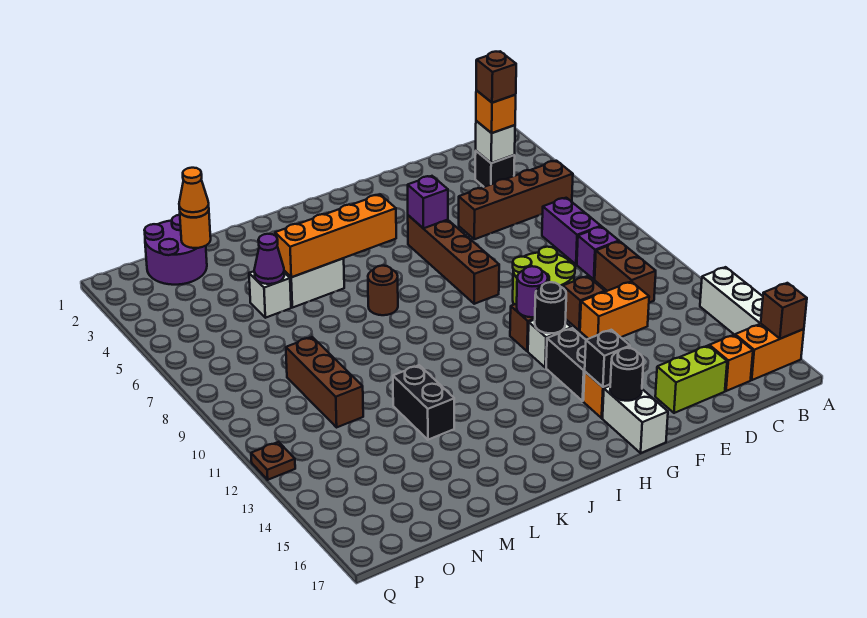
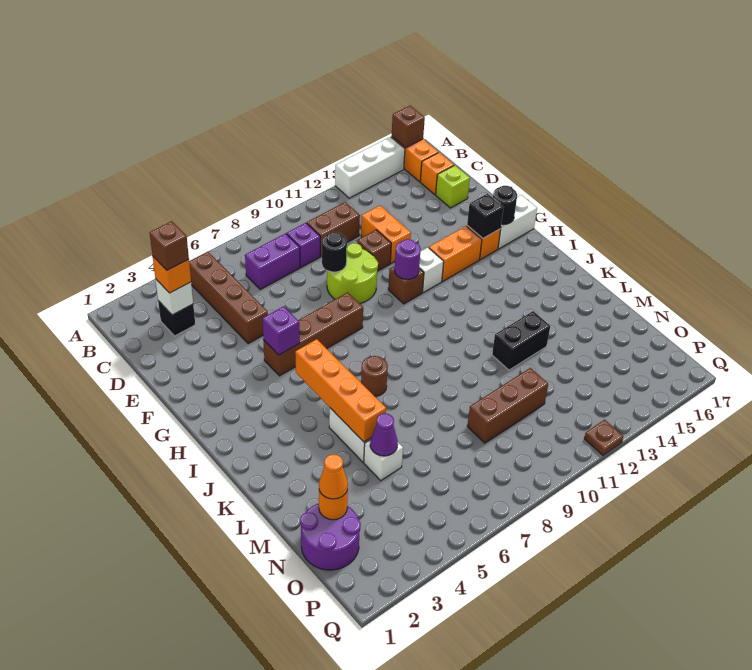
lime 1x2 brick [655,346,727,413] -> lime 1x1 brick [436,165,470,208]
black 1x1 round brick [535,282,566,333] -> black 1x1 round brick moved to [322,232,347,272]
black 1x2 brick [546,328,586,401] -> orange 1x2 brick [429,226,482,281]

